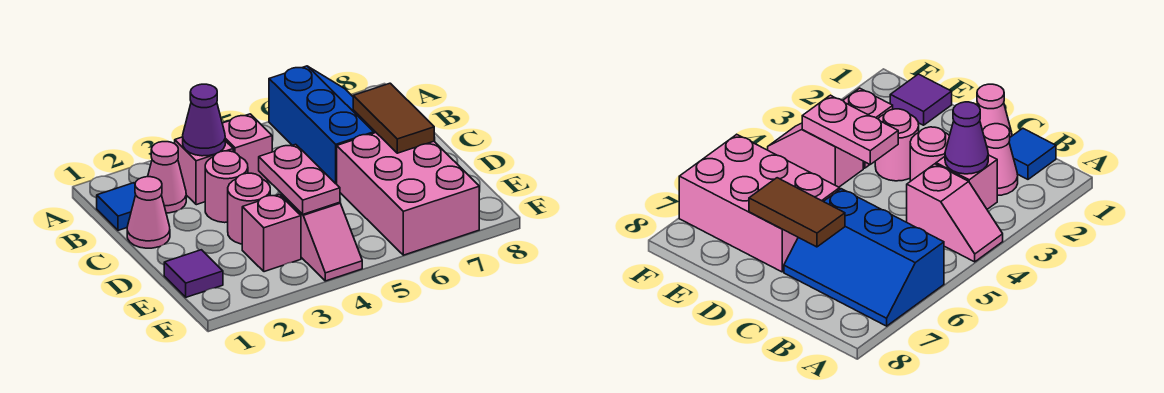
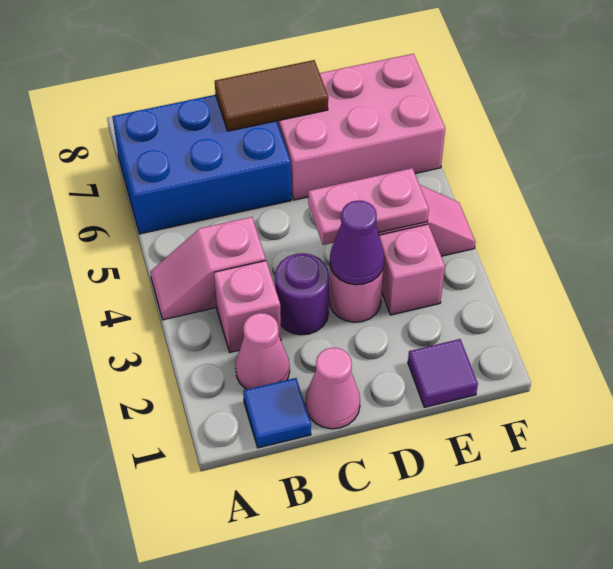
blue 2x3 slope [269,66,376,184] -> blue 2x3 brick [112,95,291,234]
purple 1x1 cone [183,84,225,156] -> purple 1x1 cone moved to [330,200,384,285]
pink 1x1 round brick [205,151,248,223] -> purple 1x1 round brick [275,253,329,335]

